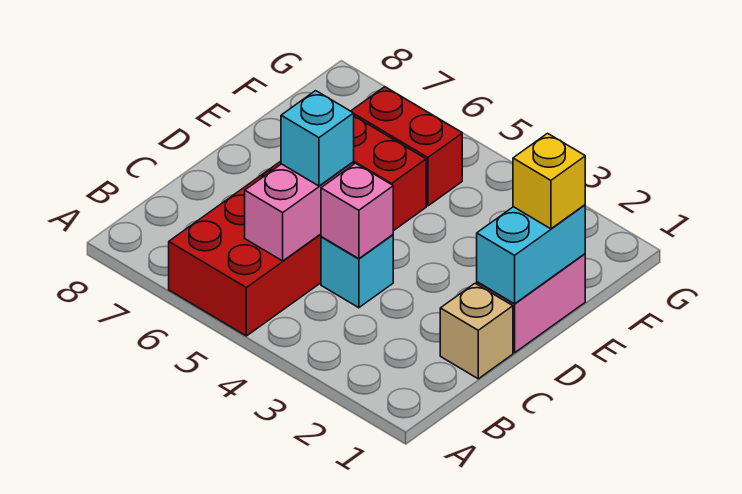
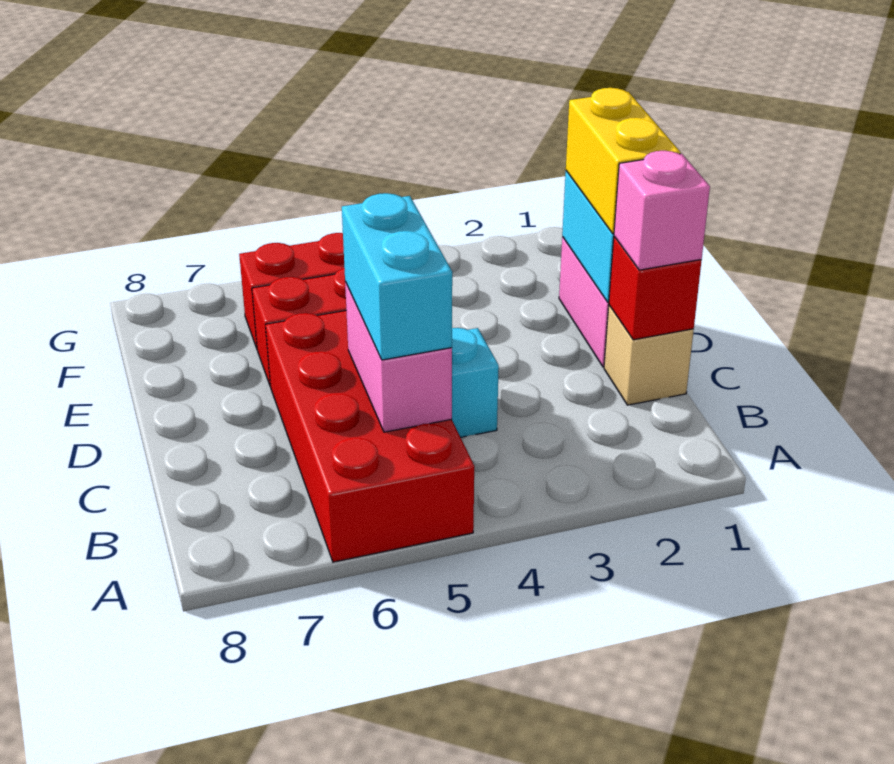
none -> red 1x1 brick [609,237,702,340]
pink 1x1 brick [321,163,393,259] -> pink 1x1 brick moved to [614,151,710,270]
cyan 1x1 brick [281,91,354,186] -> cyan 1x2 brick [342,193,452,360]
yellow 1x1 brick [513,133,585,229] -> yellow 1x2 brick [566,88,681,234]

